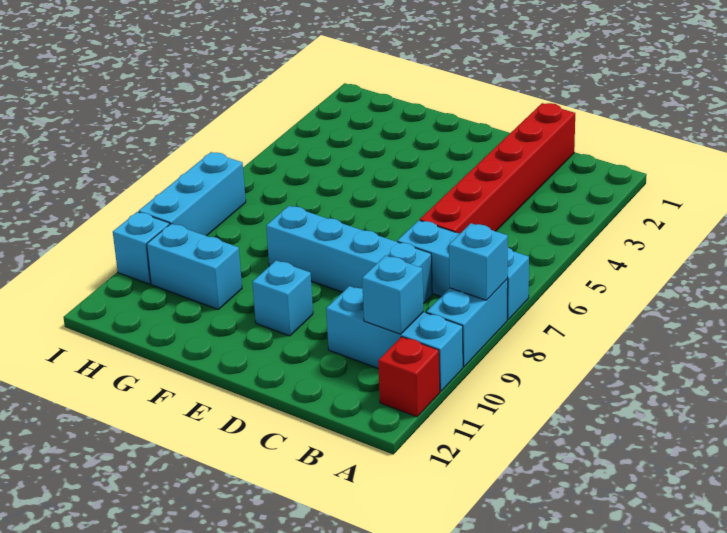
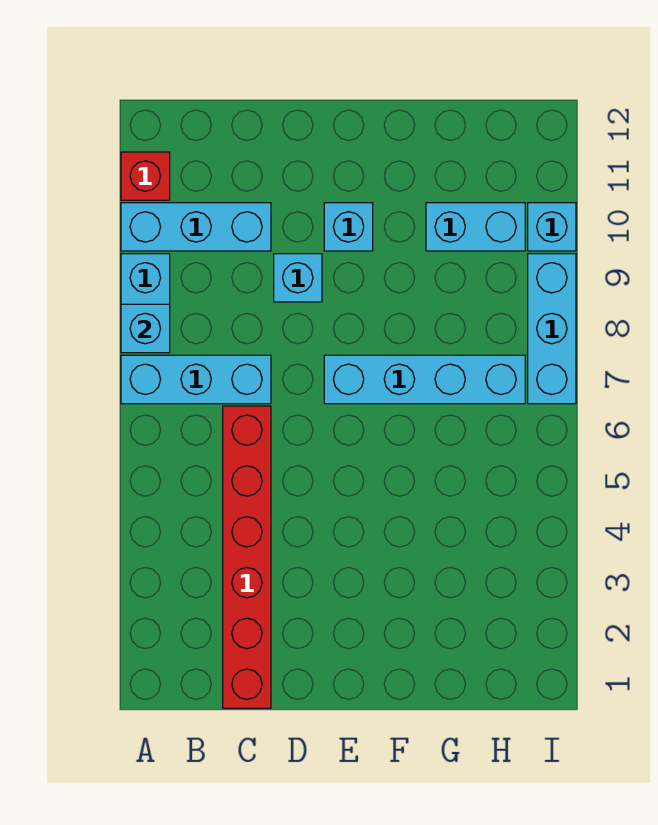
cyan 1x1 brick [362,256,423,334] -> cyan 1x1 brick moved to [274,254,322,302]
cyan 1x4 brick [266,206,432,304] -> cyan 1x4 brick moved to [324,355,525,404]

